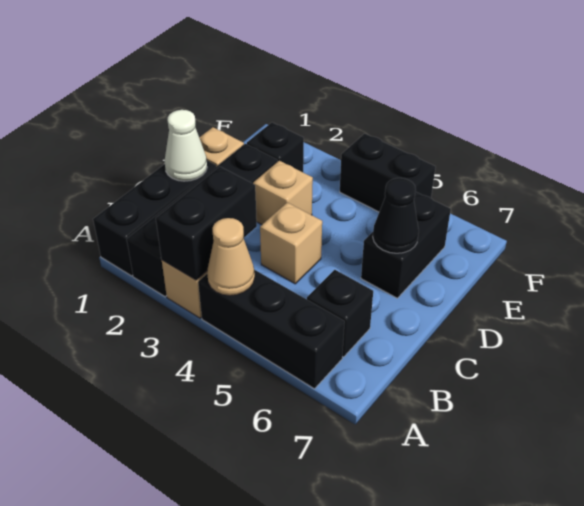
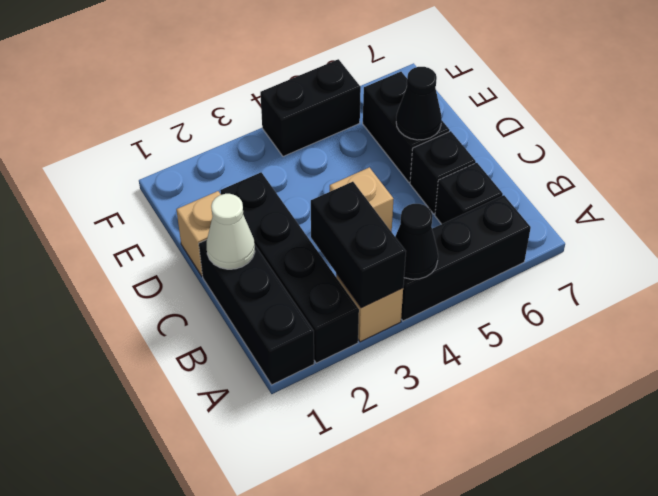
tan 1x1 cone [207,218,255,296] -> black 1x1 cone [395,204,438,279]
tan 1x1 brick [253,161,313,225] -> none
black 1x1 brick [247,122,304,172] -> black 1x1 brick moved to [410,131,476,214]

